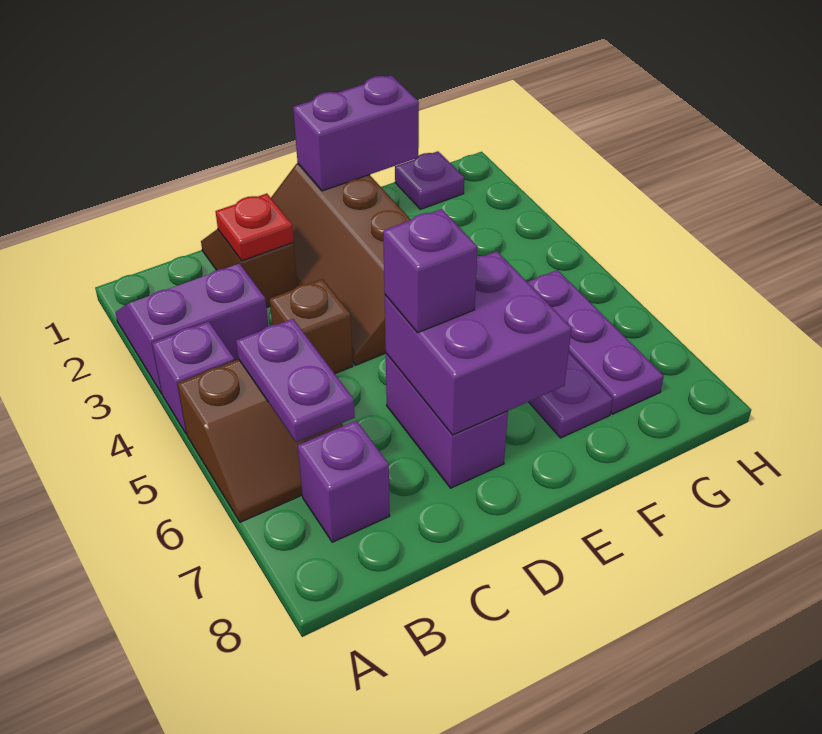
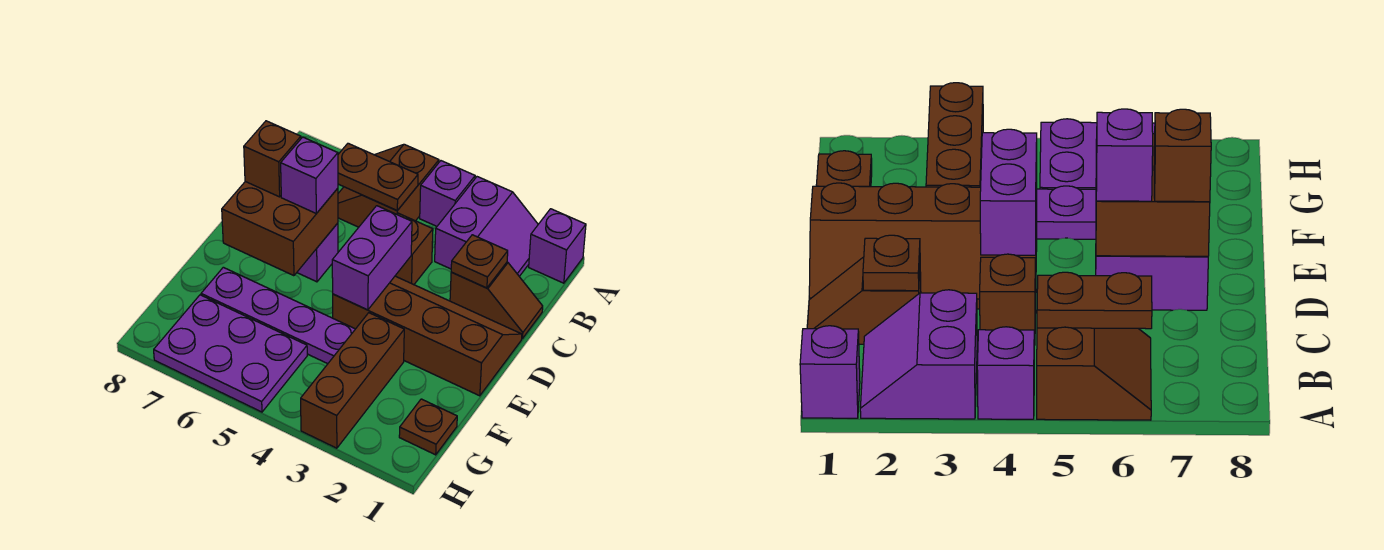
purple 1x2 plate [236,319,355,442] -> brown 1x2 plate [338,143,418,210]
purple 1x1 brick [298,421,390,542] -> purple 1x1 brick moved to [529,209,586,283]
red 1x1 plate [216,194,294,261] -> brown 1x1 plate [451,235,508,288]
purple 2x2 brick [385,251,572,435] -> brown 2x2 brick [222,182,338,276]
none -> brown 1x1 brick [244,121,301,197]
purple 1x2 brick [293,76,419,191] -> purple 1x2 brick moved to [332,206,412,310]
none -> brown 1x3 brick [301,313,404,448]
purple 1x1 plate [395,151,464,209] -> brown 1x1 plate [399,399,457,455]
purple 1x3 plate [528,270,664,414] -> purple 2x3 plate [154,295,307,412]

